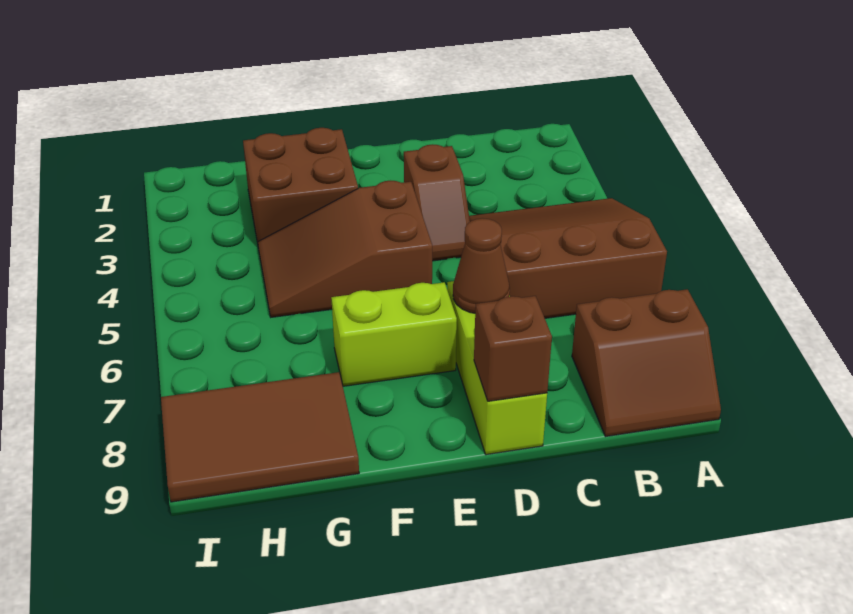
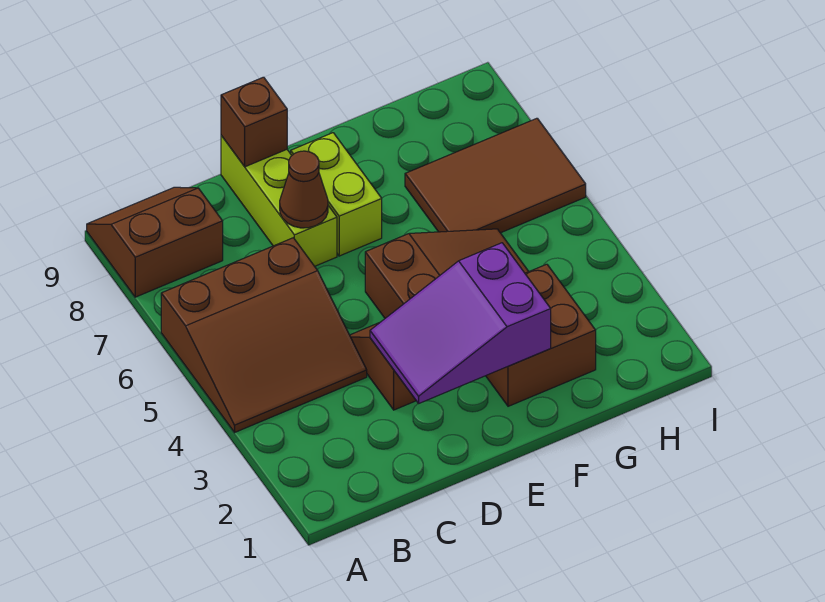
none -> purple 2x3 slope [370,243,551,404]
lime 1x2 brick [331,282,457,386] -> lime 1x2 brick turned to [291,133,382,256]
brown 2x3 tile [161,372,359,502] -> brown 2x3 tile moved to [405,118,586,233]

